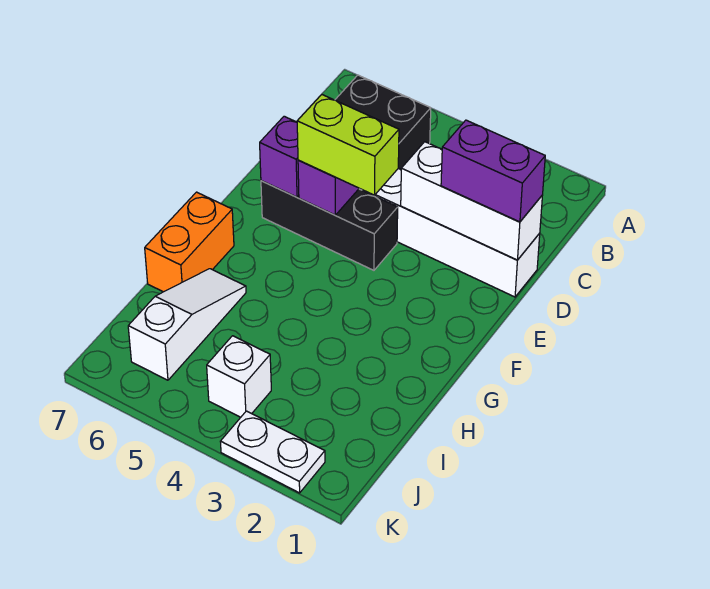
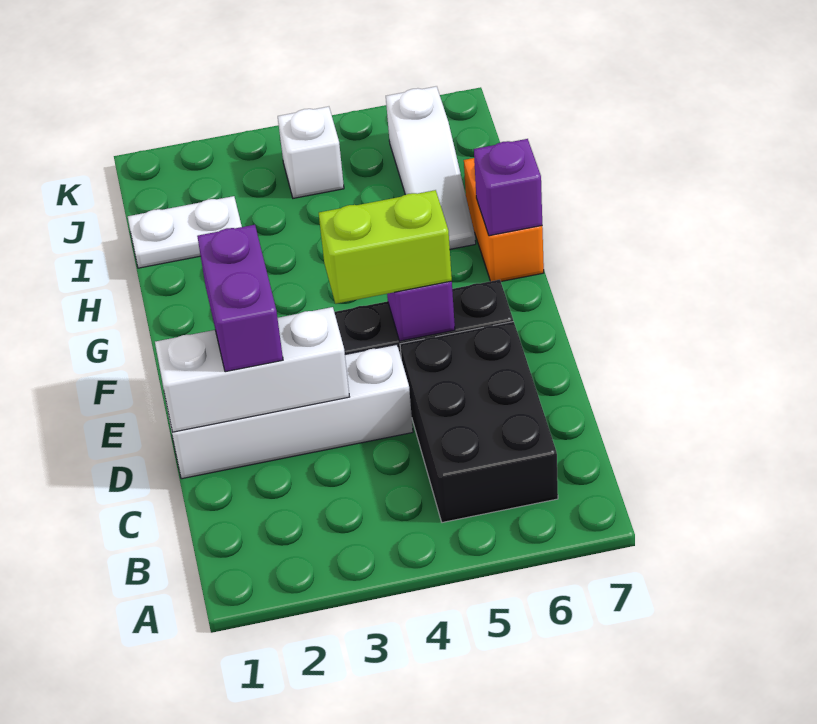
purple 1x2 brick [441,120,545,222] -> purple 1x2 brick turned to [197,225,283,372]
purple 1x1 brick [260,116,299,197] -> purple 1x1 brick moved to [474,139,542,236]
white 1x2 plate [220,411,325,493] -> white 1x2 plate moved to [128,196,242,268]

